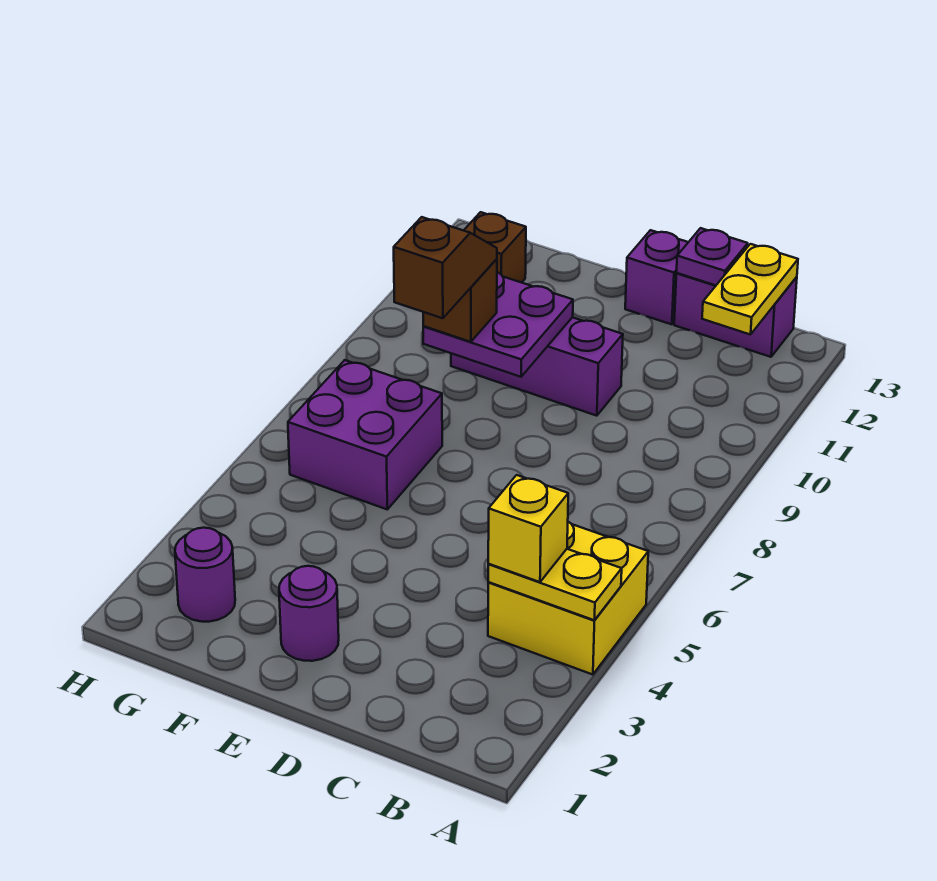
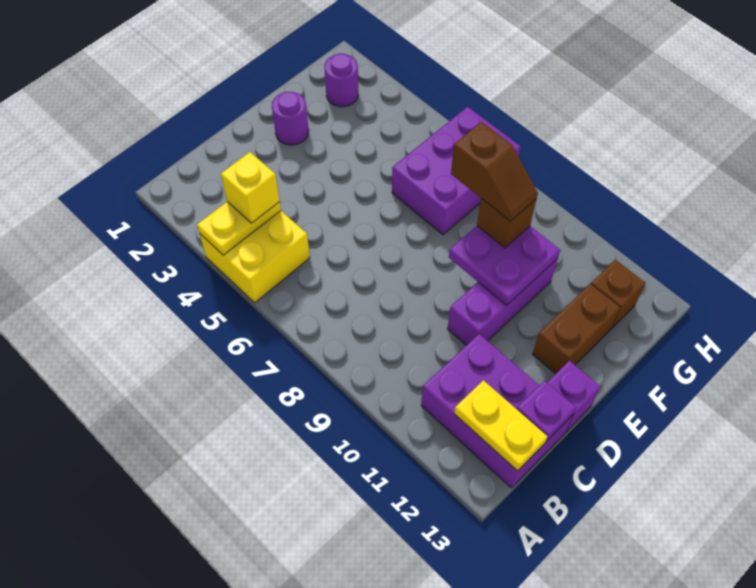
purple 1x2 brick [674,273,797,357] -> purple 2x3 brick [421,334,573,488]
none -> brown 1x2 brick [533,284,620,374]
purple 2x2 brick [288,360,442,509] -> purple 2x3 brick [392,107,521,235]

